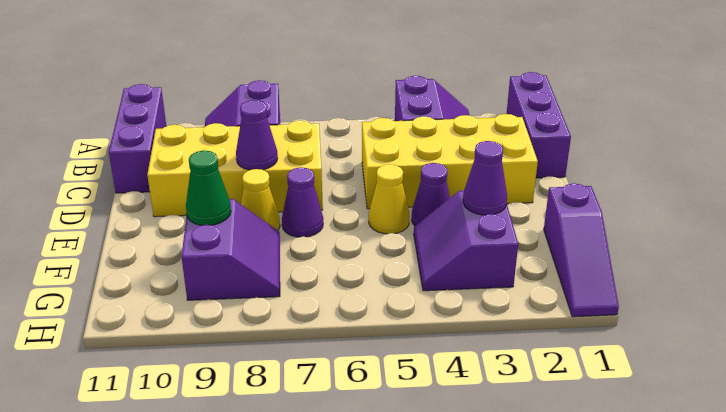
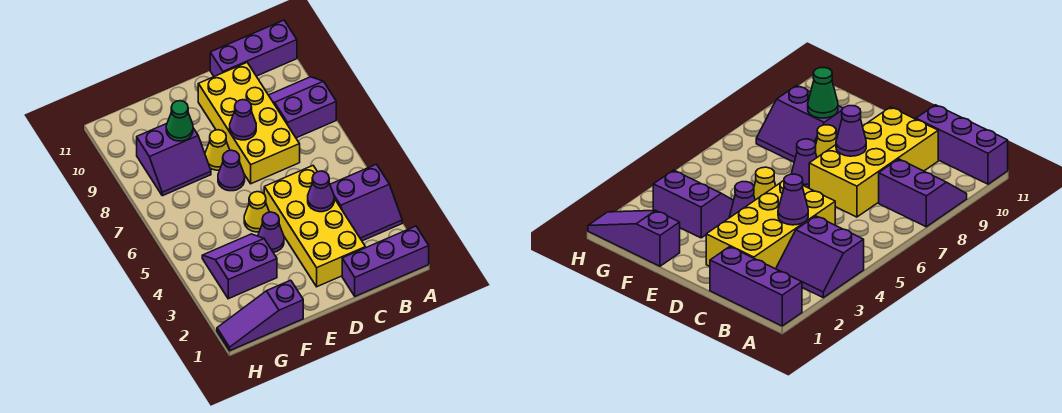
purple 1x1 cone [463,141,507,215] -> purple 1x1 cone moved to [308,171,334,212]

